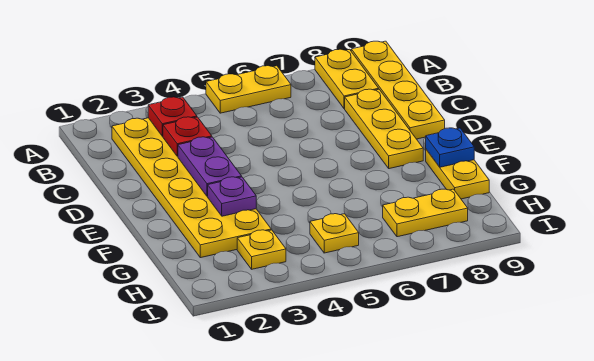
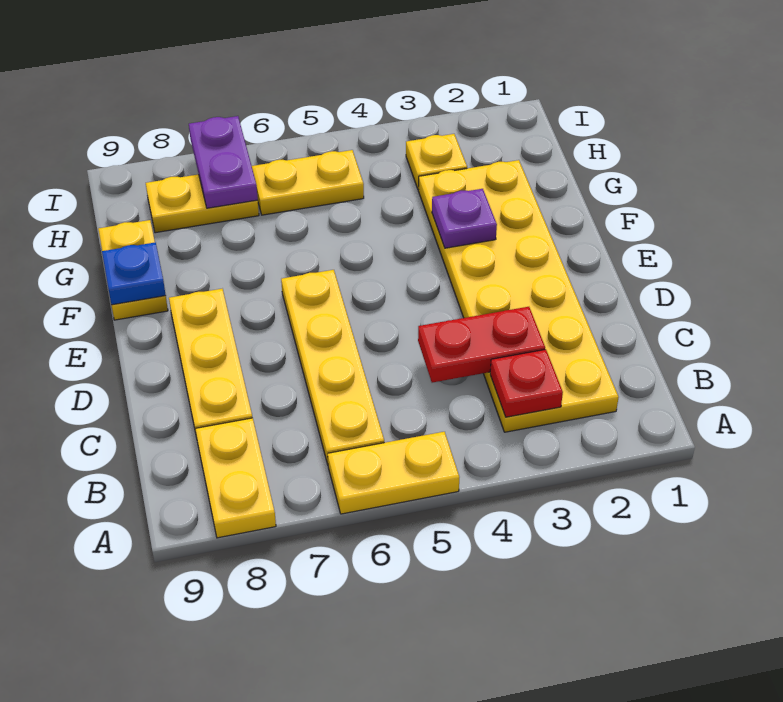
yellow 1x4 plate [351,41,445,139] -> yellow 1x4 plate moved to [281,270,384,464]
red 1x1 plate [163,117,212,156] -> red 1x2 plate [418,307,545,383]
purple 1x2 plate [178,137,242,196] -> purple 1x2 plate moved to [189,116,258,208]
yellow 1x1 plate [310,214,359,253] -> yellow 1x2 plate [252,150,364,215]

